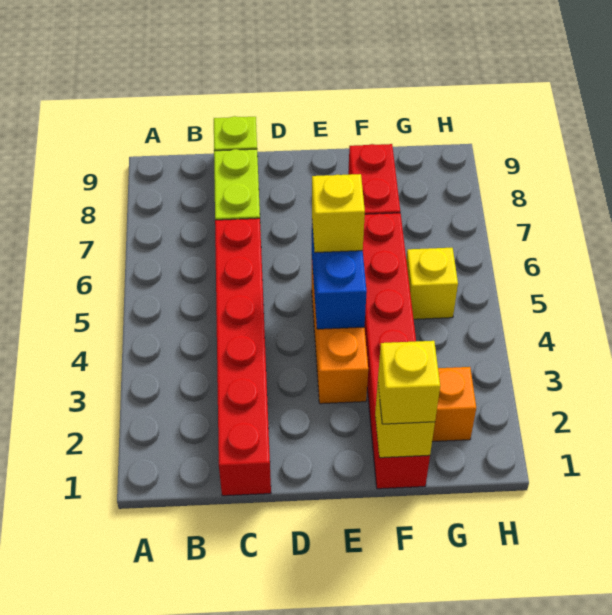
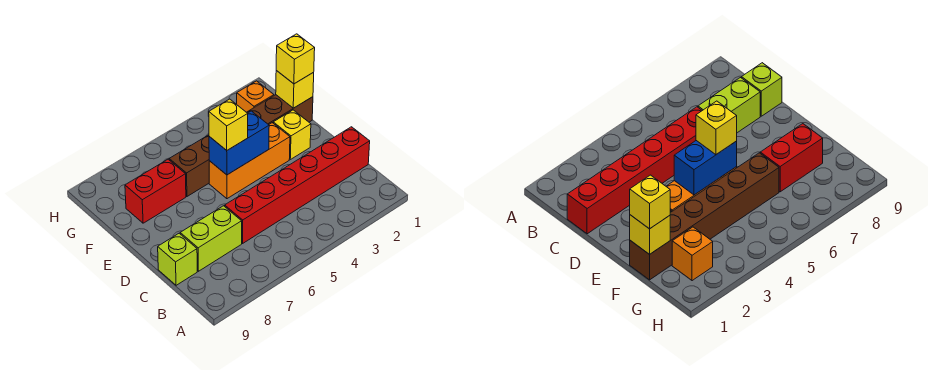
red 1x6 brick [363,213,430,489] -> brown 1x6 brick [169,95,313,196]
yellow 1x1 brick [406,248,458,319] -> yellow 1x1 brick moved to [273,110,311,159]

